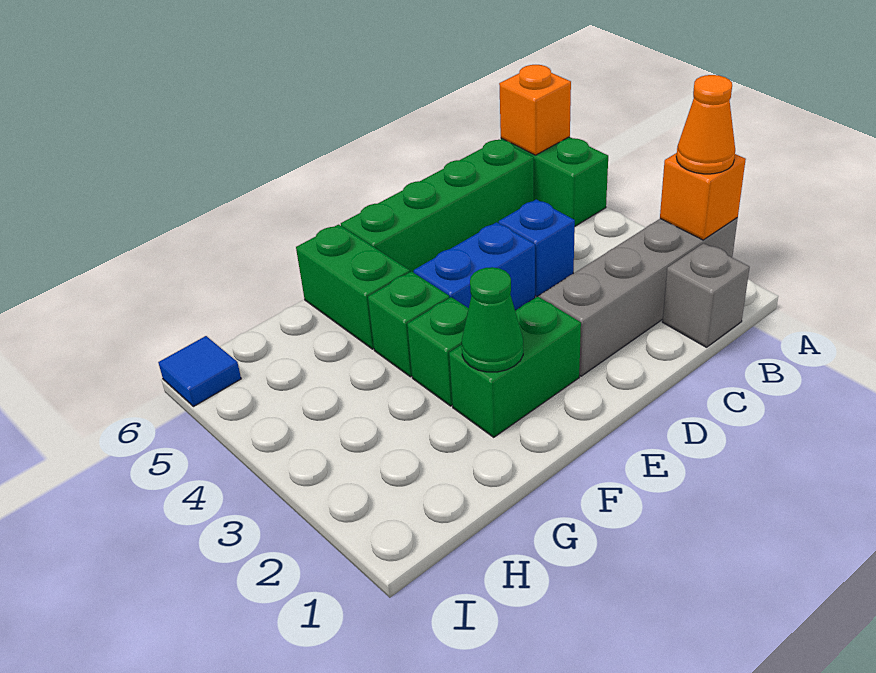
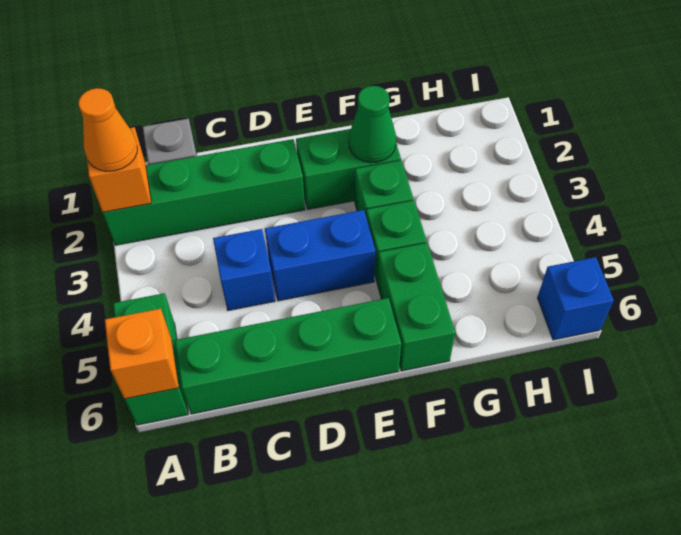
grey 1x4 brick [540,218,738,376] -> green 1x4 brick [103,139,305,245]
blue 1x1 tile [158,336,241,407] -> blue 1x1 brick [537,257,614,340]

